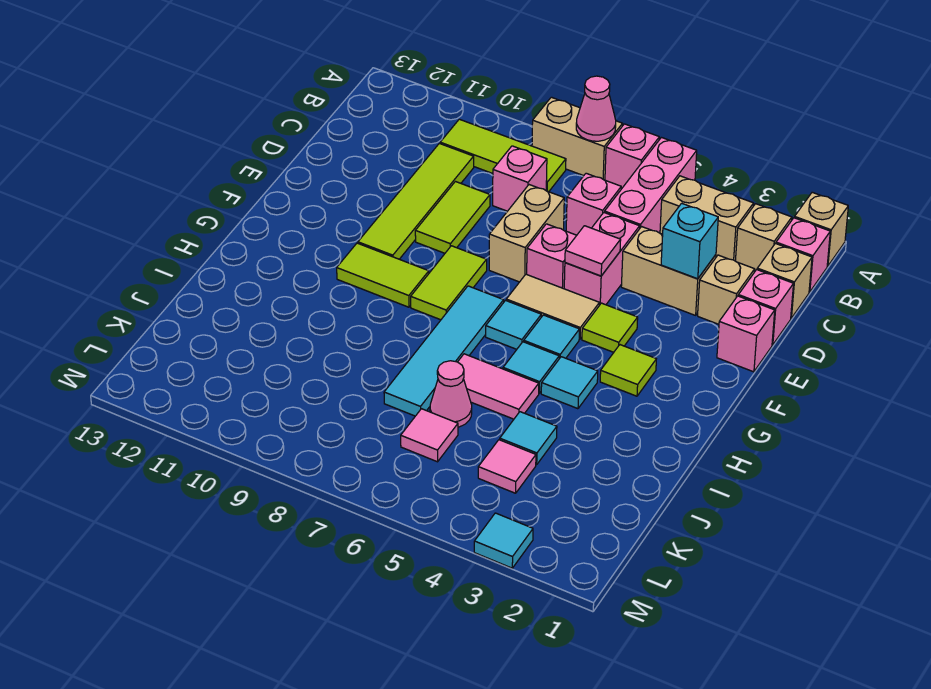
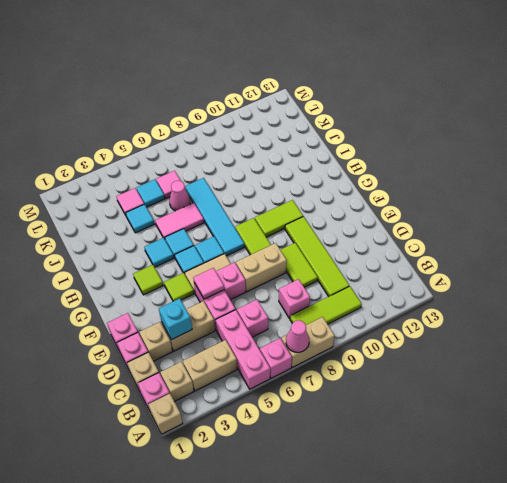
tan 1x2 brick [489,185,564,282] -> tan 1x2 brick turned to [236,243,287,292]
cyan 1x1 tile [474,513,533,568] -> cyan 1x1 tile moved to [137,179,165,207]

